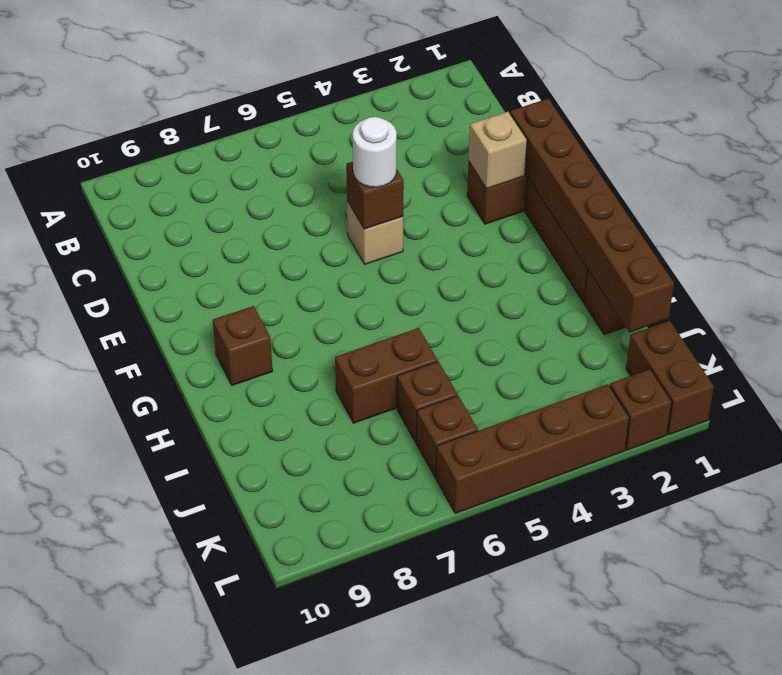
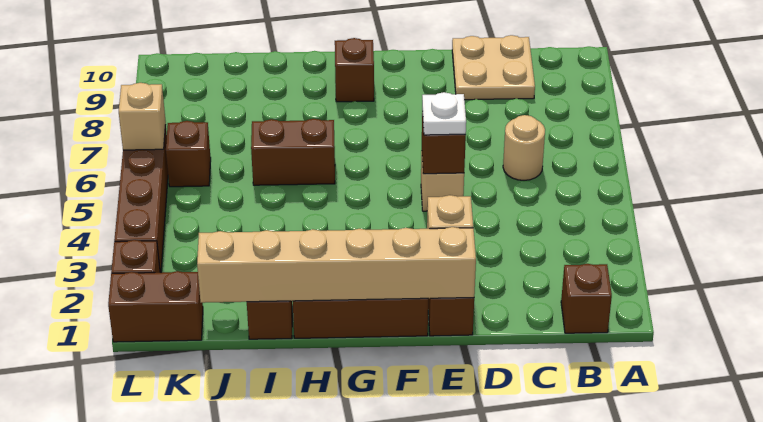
none -> tan 1x1 round brick [503,115,545,180]
none -> tan 2x2 plate [452,35,535,100]
brown 1x6 brick [510,99,674,332] -> tan 1x6 brick [197,227,476,303]
white 1x1 round brick [353,117,397,187] -> white 1x1 plate [422,92,466,135]
brown 1x2 brick [335,328,437,423] -> brown 1x2 brick turned to [251,119,335,185]
brown 1x1 brick [397,362,457,442] -> brown 1x1 brick moved to [561,264,612,333]
none -> tan 1x1 brick [119,83,166,150]

